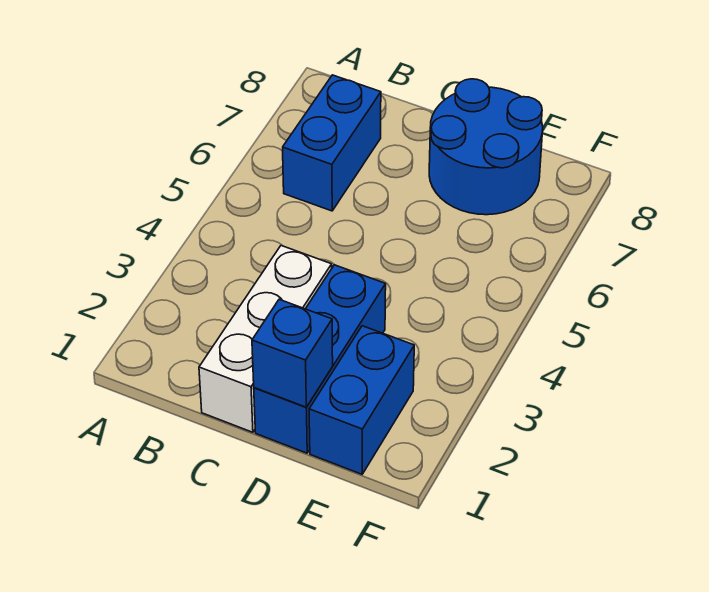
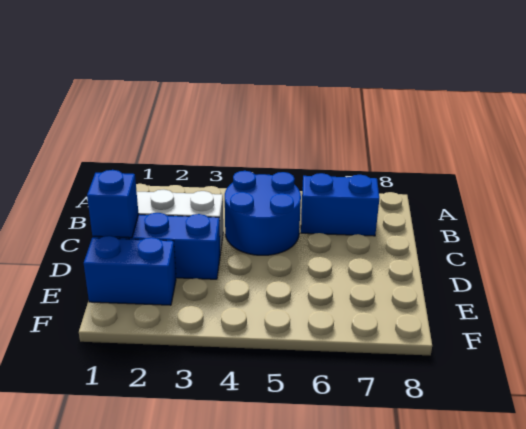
blue 2x2 round brick [429,79,543,215] -> blue 2x2 round brick moved to [225,171,301,255]

